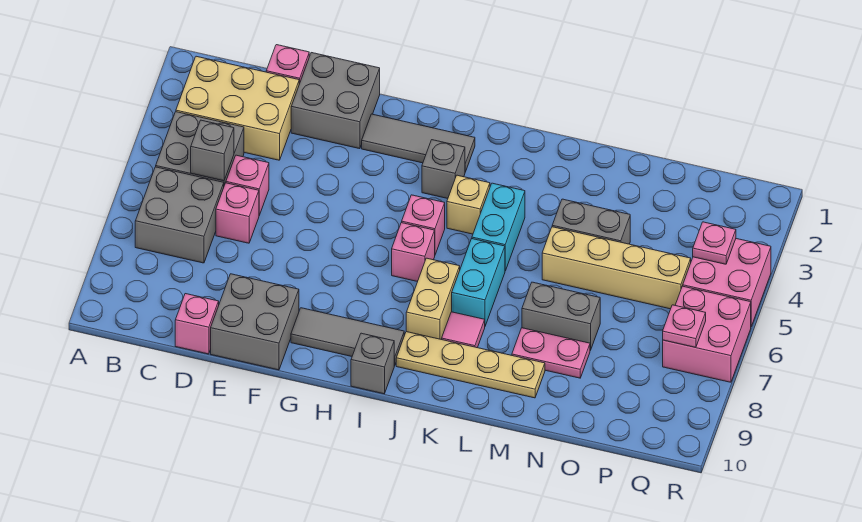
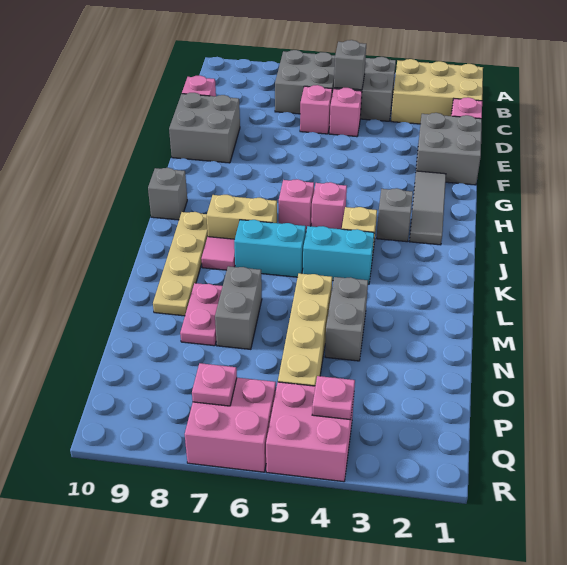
tan 2x3 brick [176,56,299,160] -> tan 2x3 brick turned to [391,59,483,124]
grey 1x3 tile [291,308,404,366] -> none

